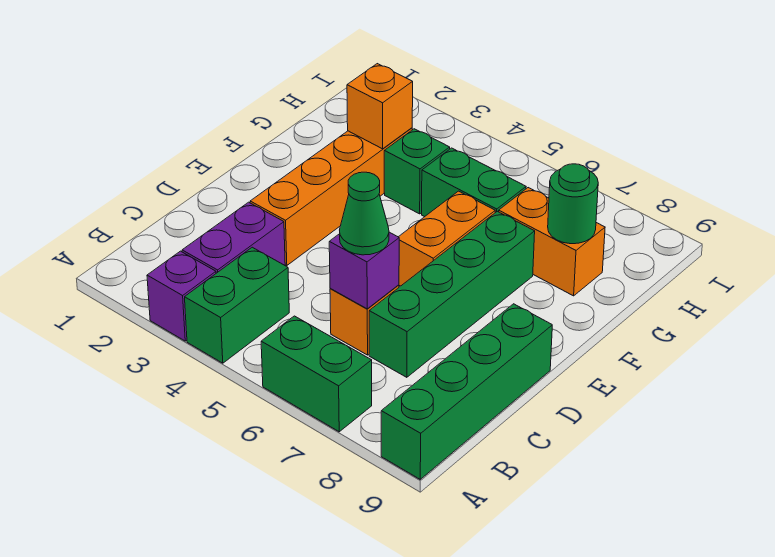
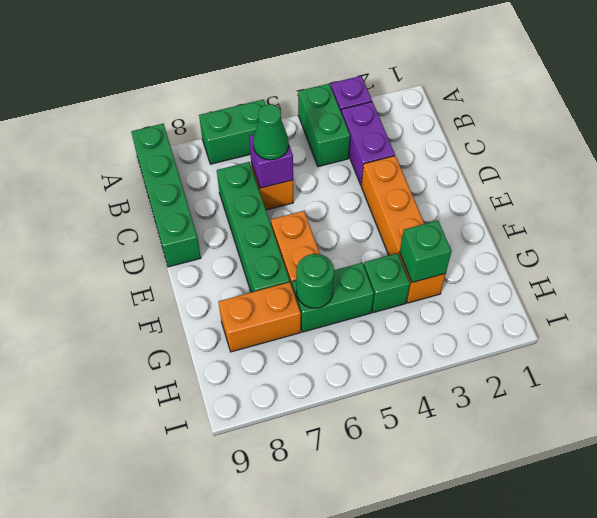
orange 1x1 brick [347,64,413,149] -> green 1x1 brick [400,221,452,282]
green 1x1 round brick [548,164,598,244] -> green 1x1 round brick moved to [296,254,334,308]

